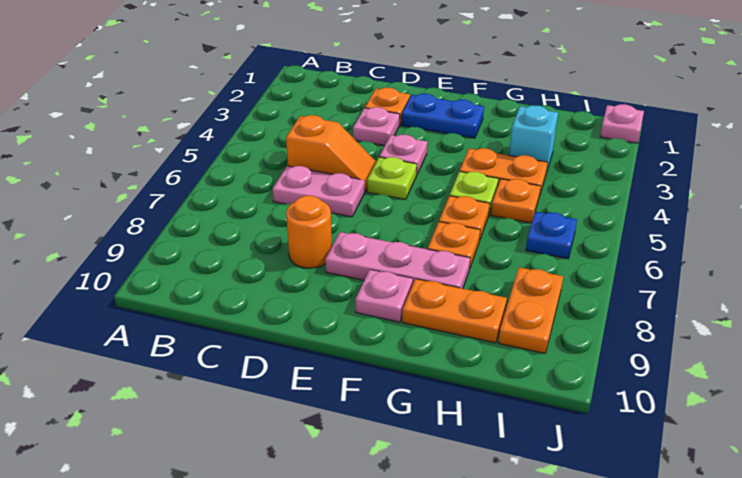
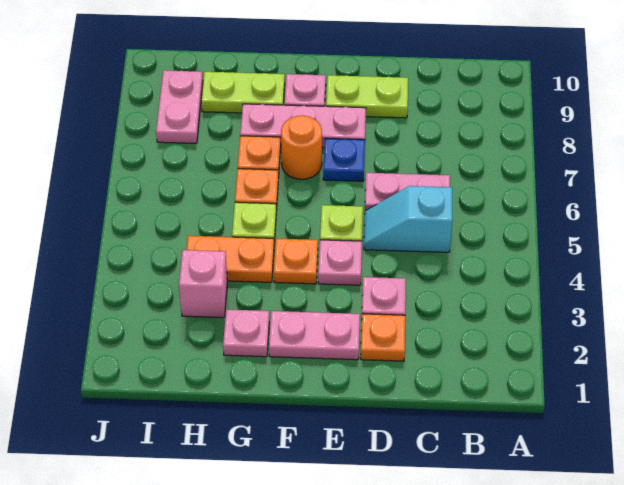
orange 1x2 slope [286,115,376,191] -> cyan 1x2 slope [364,186,452,252]
orange 1x1 round brick [286,196,332,268] -> orange 1x1 round brick moved to [281,115,322,179]
none -> lime 1x2 plate [326,75,408,118]
blue 1x2 plate [402,94,484,138] -> pink 1x2 plate [269,311,360,360]
orange 1x2 plate [402,279,507,343] -> lime 1x2 plate [201,72,285,113]
cyan 1x1 brick [509,105,558,173] -> pink 1x1 brick [179,250,227,318]
orange 1x1 plate [491,179,541,223] -> orange 1x1 plate moved to [274,238,318,284]
blue 1x1 plate [526,212,577,259] -> blue 1x1 plate moved to [323,138,365,181]
orange 1x2 plate [498,268,563,353] -> pink 1x2 plate [156,70,203,143]
pink 1x1 plate [600,104,644,143] -> pink 1x1 plate moved to [223,309,269,357]

